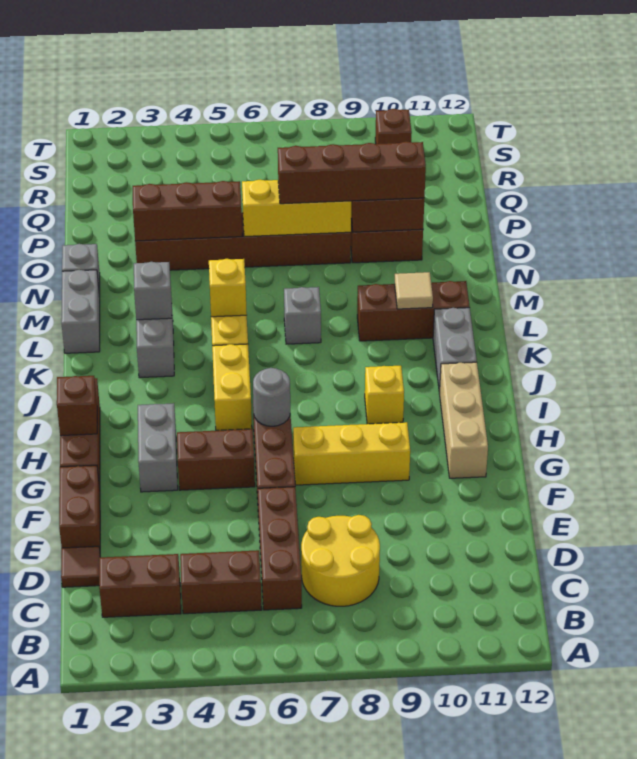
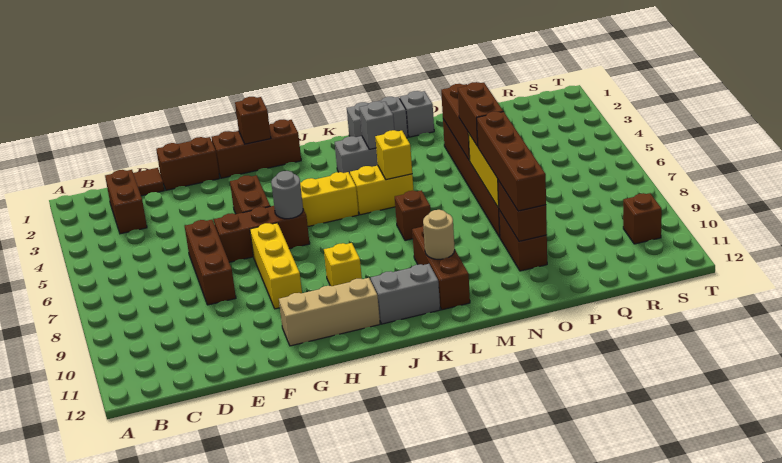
brown 1x2 brick [180,550,262,614] -> brown 1x2 brick moved to [458,82,503,147]
brown 1x3 brick [258,487,302,610] -> brown 1x3 brick turned to [185,220,236,305]
yellow 2x2 round brick [301,515,380,606] -> none
grey 1x2 brick [138,403,178,492] -> none
grey 1x1 brick [284,287,321,344] -> brown 1x1 brick [395,190,431,241]
tan 1x1 tile [395,272,433,309] -> tan 1x1 round brick [423,210,455,259]

